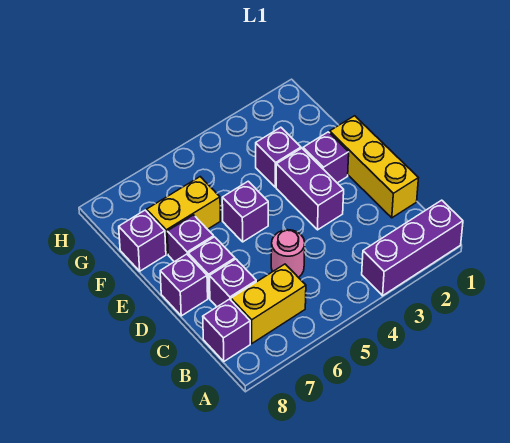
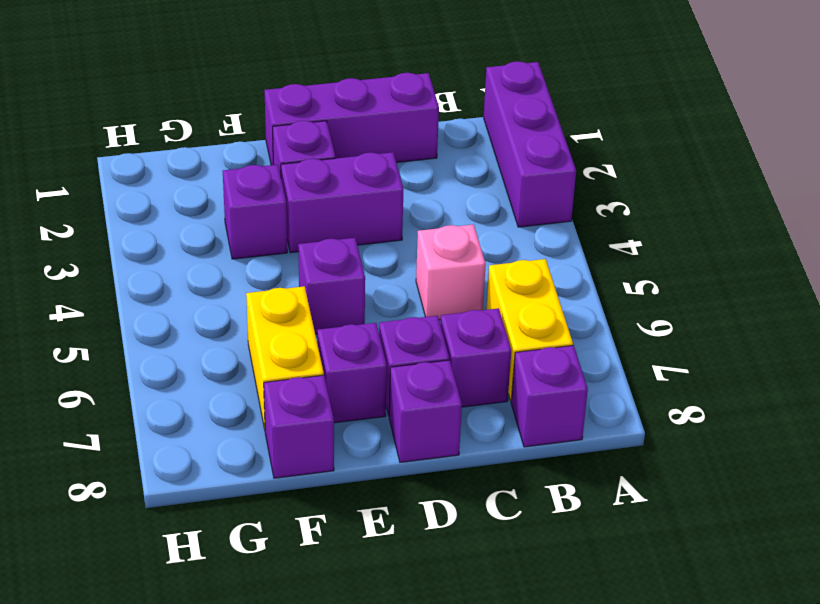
yellow 1x3 brick [330,116,418,218] -> purple 1x3 brick [265,73,439,165]
pink 1x1 round brick [271,230,305,277] -> pink 1x1 brick [416,225,486,320]

